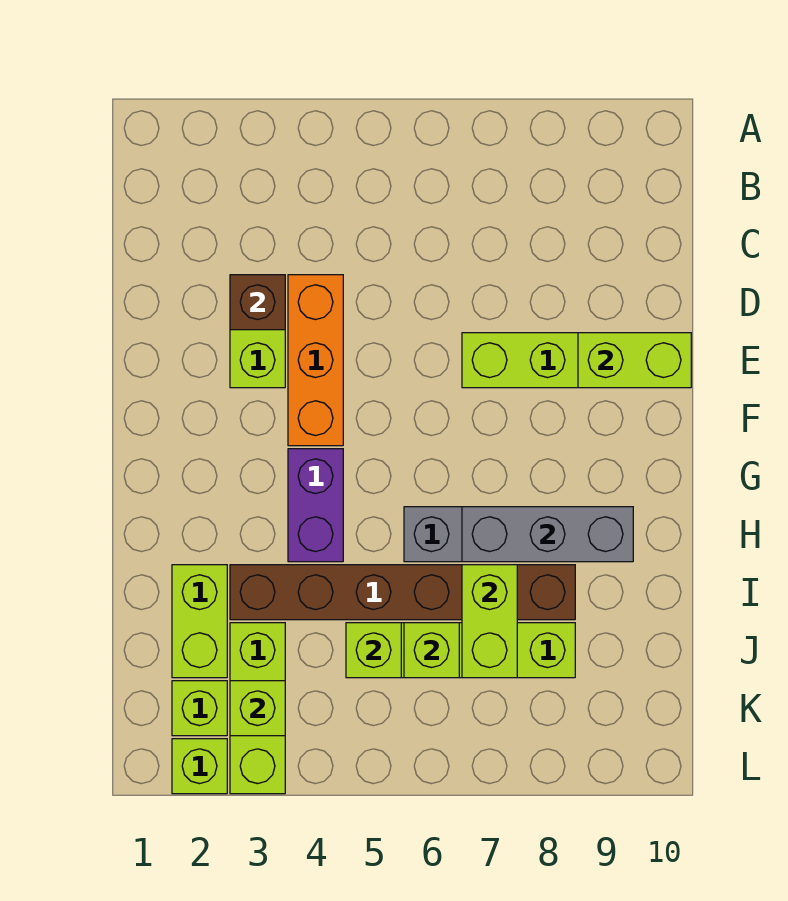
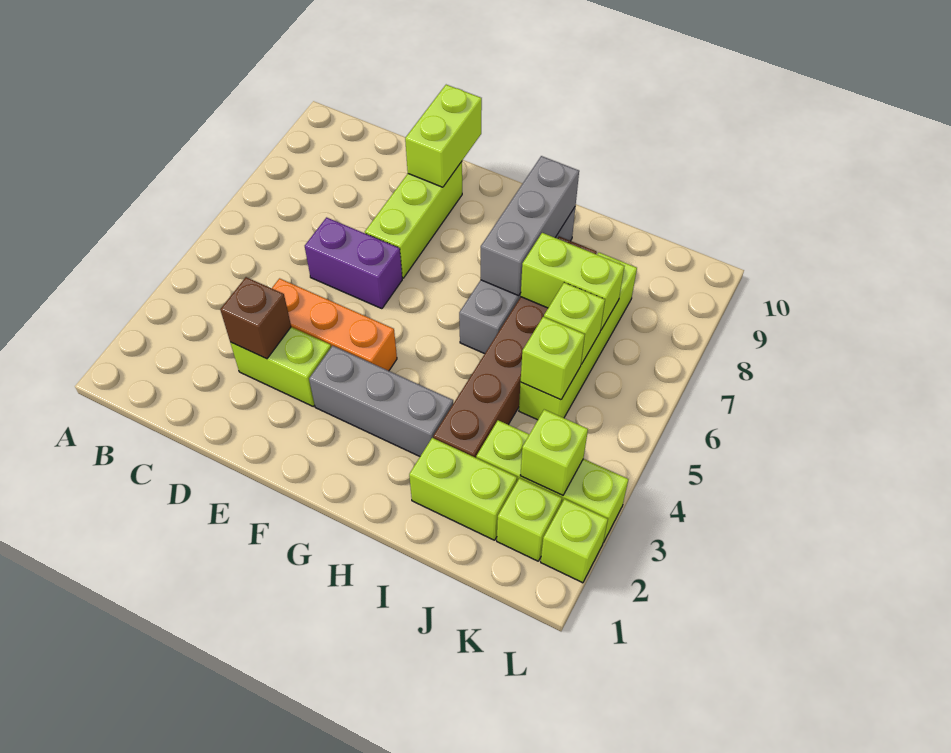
none -> grey 1x3 brick [309,346,453,456]
purple 1x2 brick [288,449,343,562] -> purple 1x2 brick moved to [305,217,402,309]

